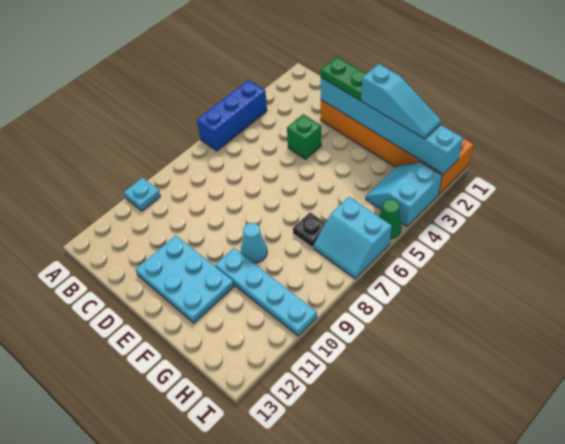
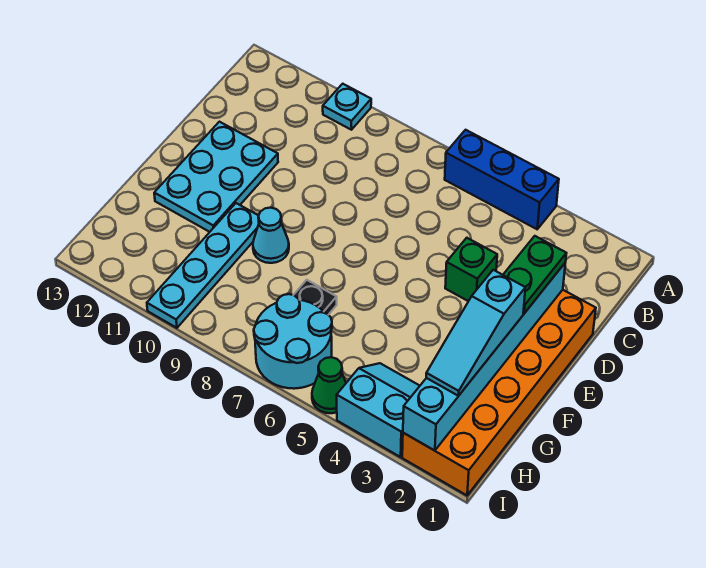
cyan 2x2 slope [313,197,392,279] -> cyan 2x2 round brick [254,294,332,389]

